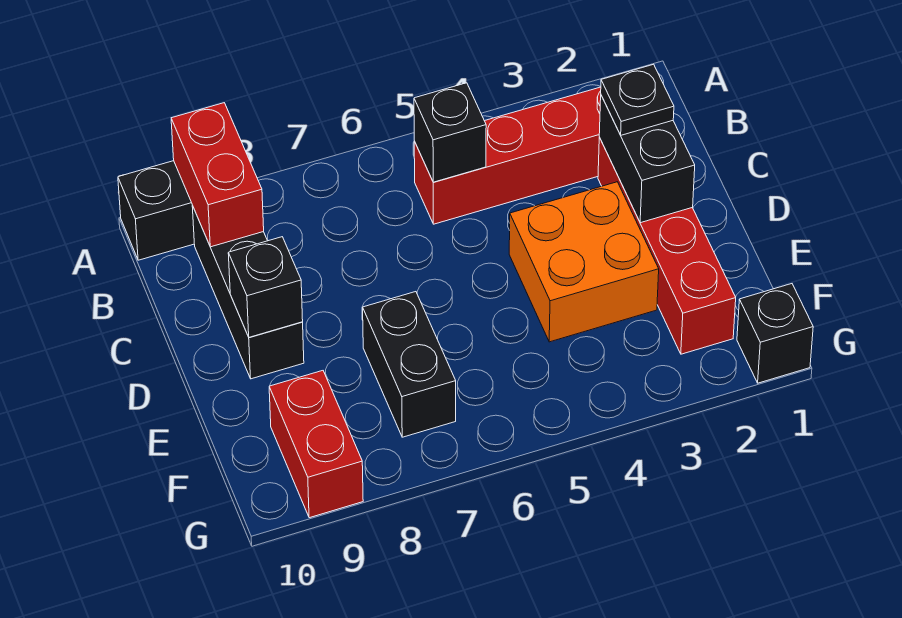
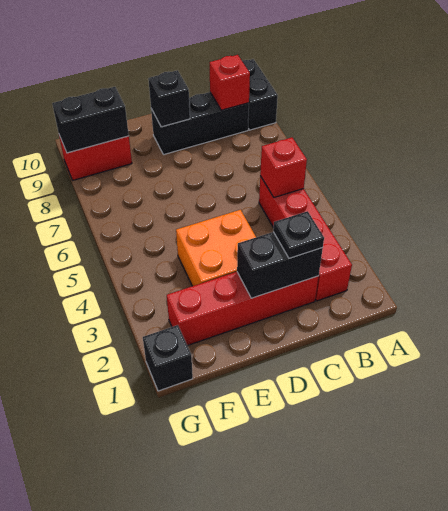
red 1x2 brick [171,103,264,247] -> red 1x1 brick [210,55,250,110]
black 1x1 brick [414,83,486,182] -> red 1x1 brick [260,137,307,197]
black 1x2 brick [363,292,456,437] -> black 1x2 brick moved to [52,87,129,153]

